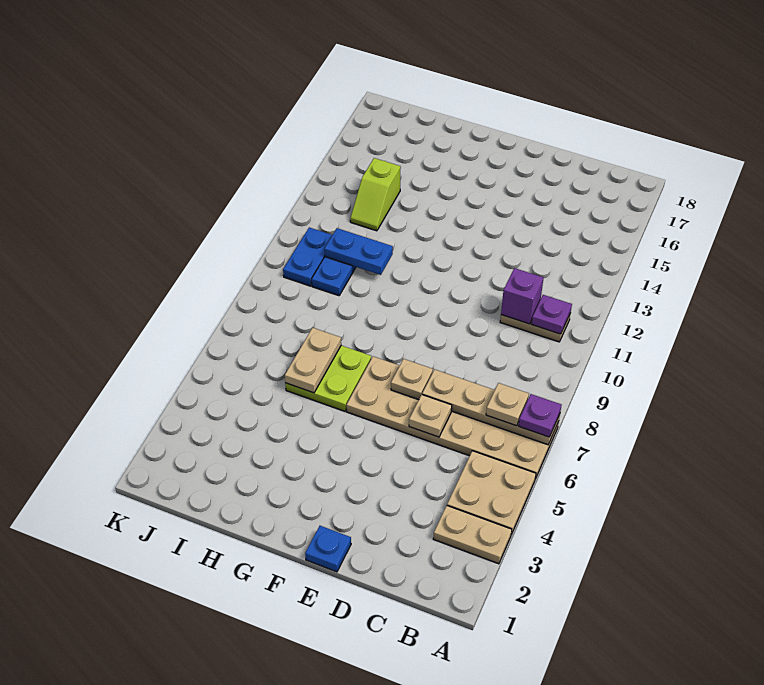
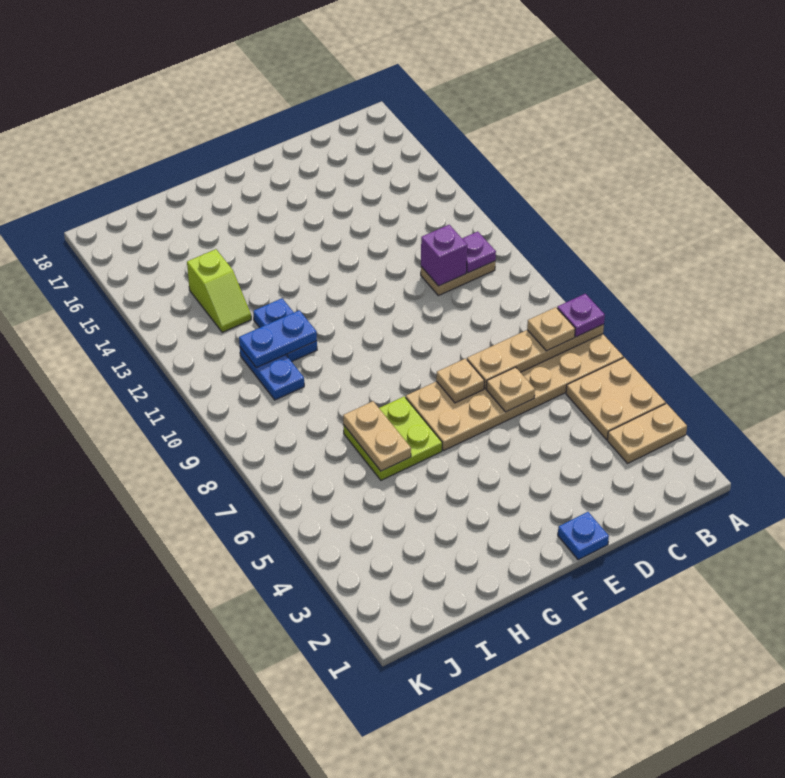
blue 1x2 plate [283,227,332,286] -> blue 1x2 plate moved to [253,298,317,362]

